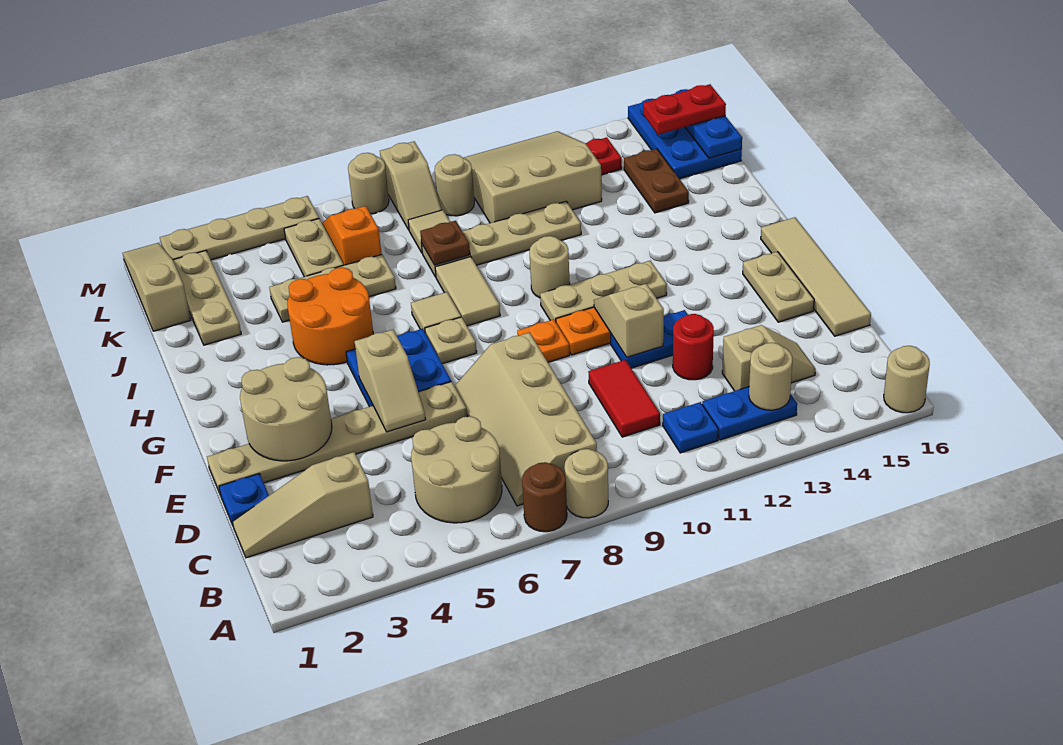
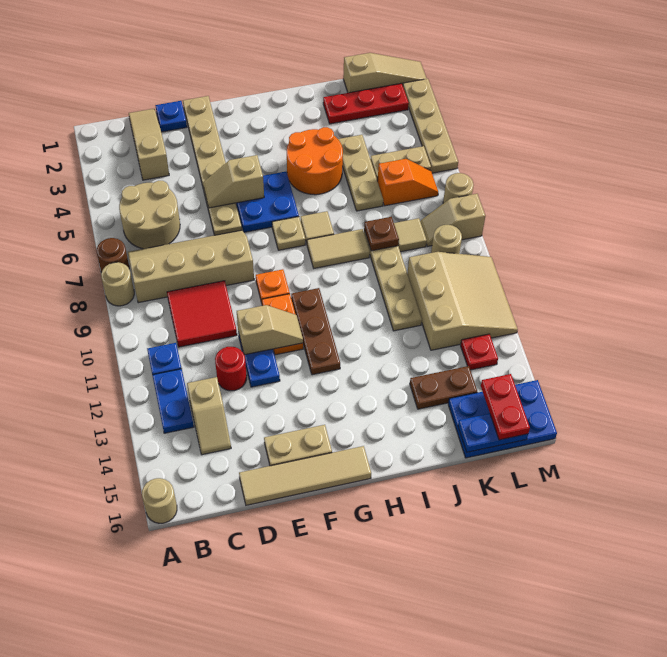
tan 1x1 round brick [749,343,792,410] -> none
red 1x2 tile [588,360,660,437] -> red 2x2 tile [167,281,237,347]
tan 2x2 round brick [240,357,332,461] -> none
tan 1x3 plate [540,261,667,322] -> brown 1x3 plate [291,288,340,375]
tan 1x1 round brick [529,236,570,298] -> none
tan 1x3 plate [173,251,241,345] -> red 1x3 plate [323,83,409,124]

